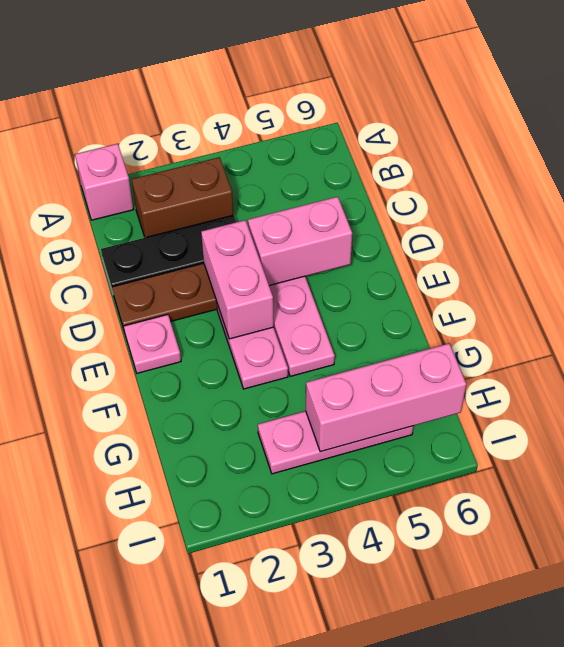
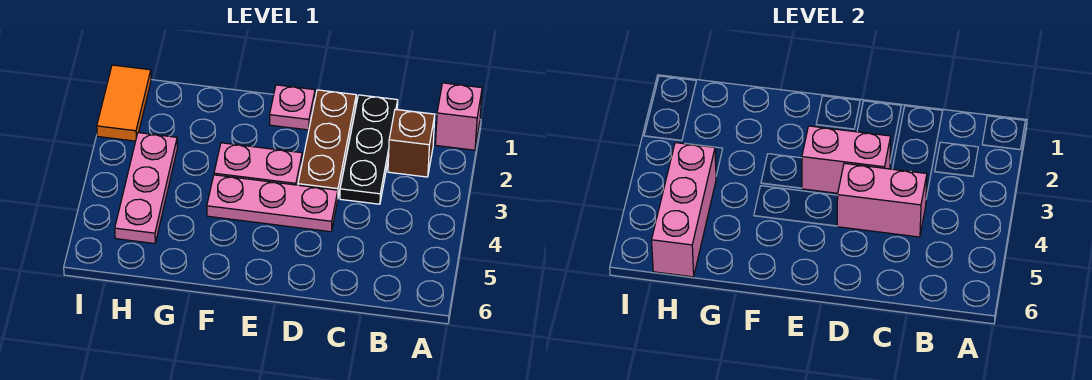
brown 1x2 brick [132,157,233,238] -> brown 1x1 brick [388,109,435,177]
pink 1x2 brick [248,197,352,286] -> pink 1x2 brick turned to [837,163,927,237]
none -> orange 1x2 tile [97,65,151,141]

